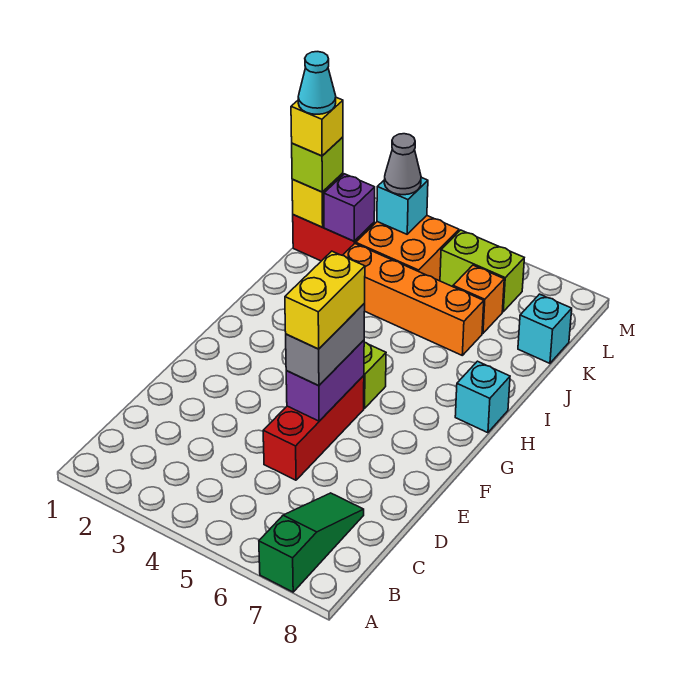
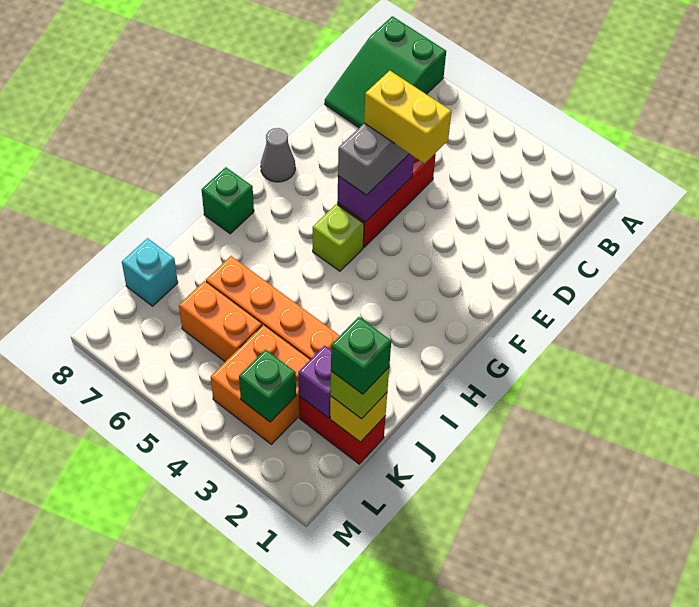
green 1x3 slope [259,493,364,592] -> green 2x3 slope [325,16,446,128]
yellow 1x2 brick [285,251,365,349] -> yellow 1x2 brick turned to [364,71,451,163]
cyan 1x1 brick [455,361,510,433] -> green 1x1 brick [202,167,254,234]
yellow 1x1 brick [291,97,343,156] -> green 1x1 brick [331,317,391,394]
cyan 1x1 cone [298,52,336,114] -> none
orange 1x1 brick [453,265,504,333] -> orange 1x2 brick [179,281,262,362]
cyan 1x1 brick [377,178,428,234] -> green 1x1 brick [239,350,296,422]
grey 1x1 cone [384,134,421,195] -> grey 1x1 cone moved to [261,128,295,182]
lime 1x2 brick [440,230,524,312] -> none

